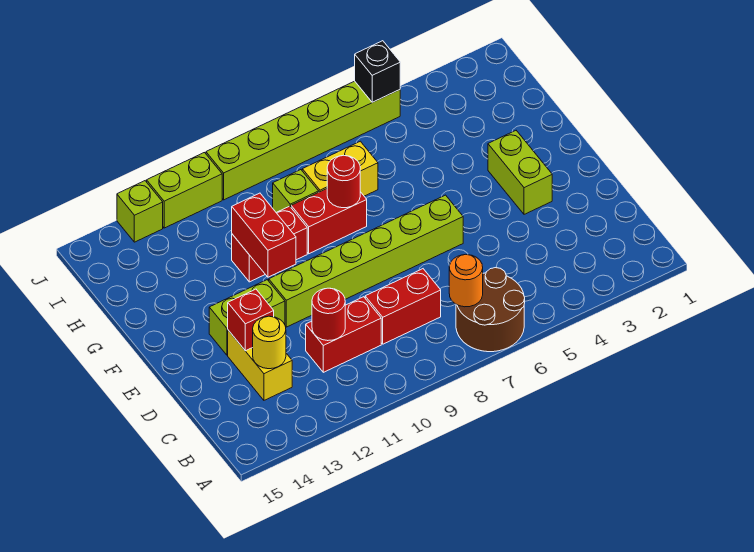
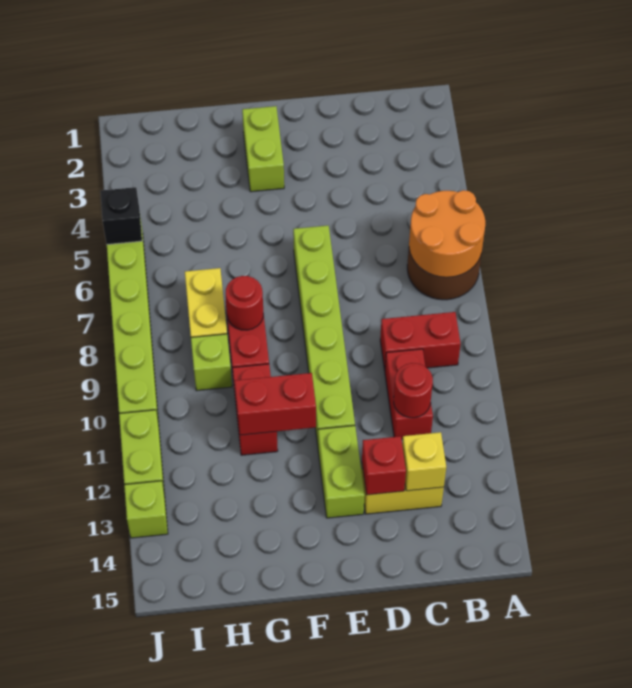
orange 1x1 round brick [449,254,483,307] -> orange 2x2 round brick [409,190,485,277]
red 1x2 brick [365,269,441,344] -> red 1x2 brick turned to [380,312,461,370]
yellow 1x1 round brick [253,316,286,369] -> yellow 1x1 brick [402,432,446,491]
lime 1x2 brick [488,131,552,214] -> lime 1x2 brick turned to [242,106,284,192]

